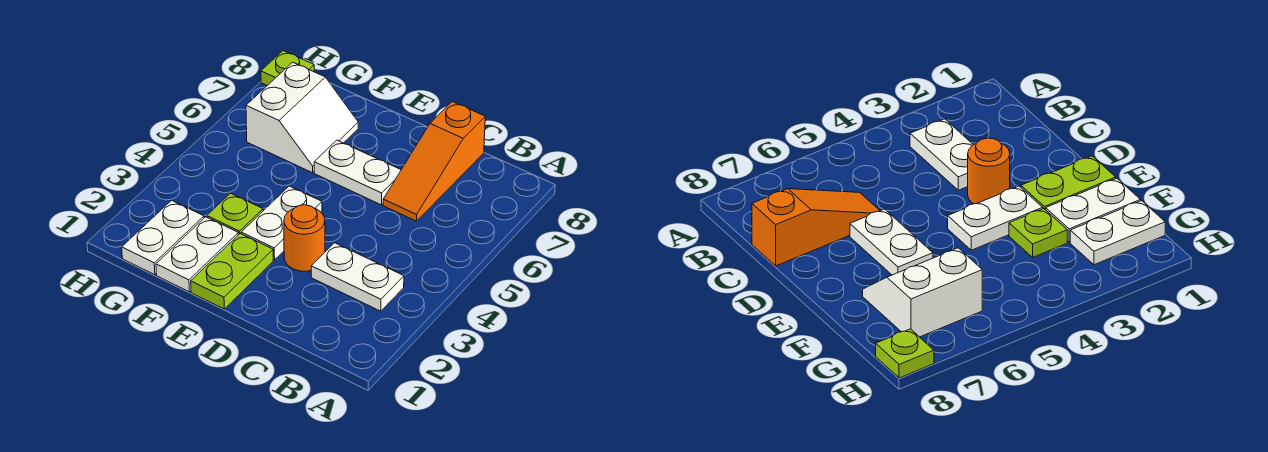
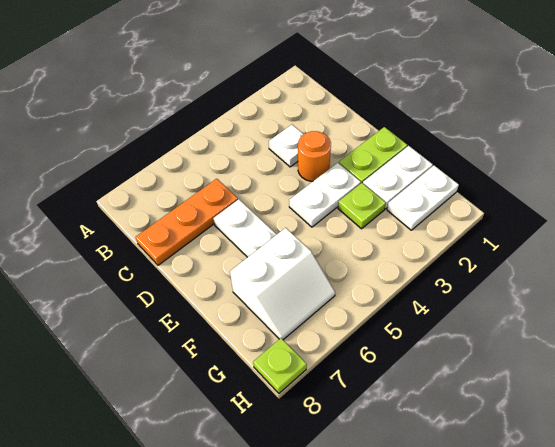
white 1x2 plate [311,243,404,311] -> white 1x1 plate [269,125,303,167]
orange 1x3 slope [383,102,485,221] -> orange 1x3 plate [136,179,238,265]
white 2x2 slope [246,62,358,173] -> white 2x2 slope turned to [230,228,335,340]

